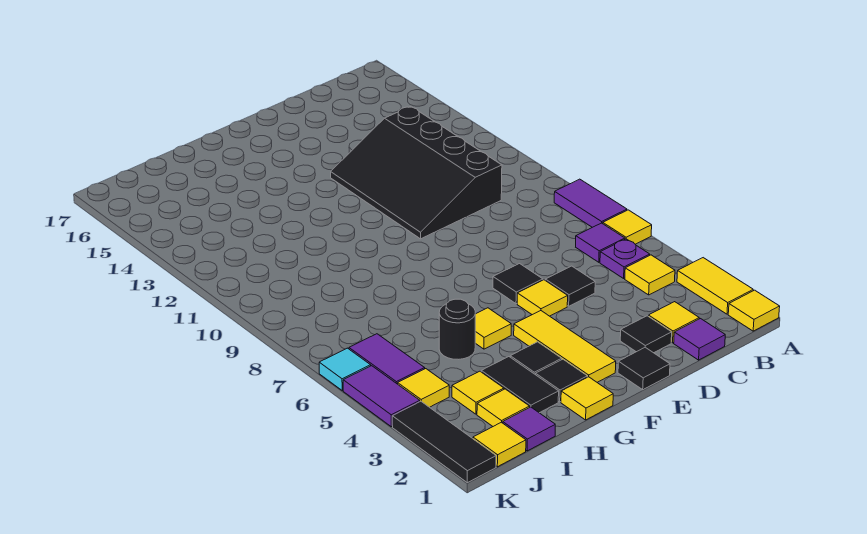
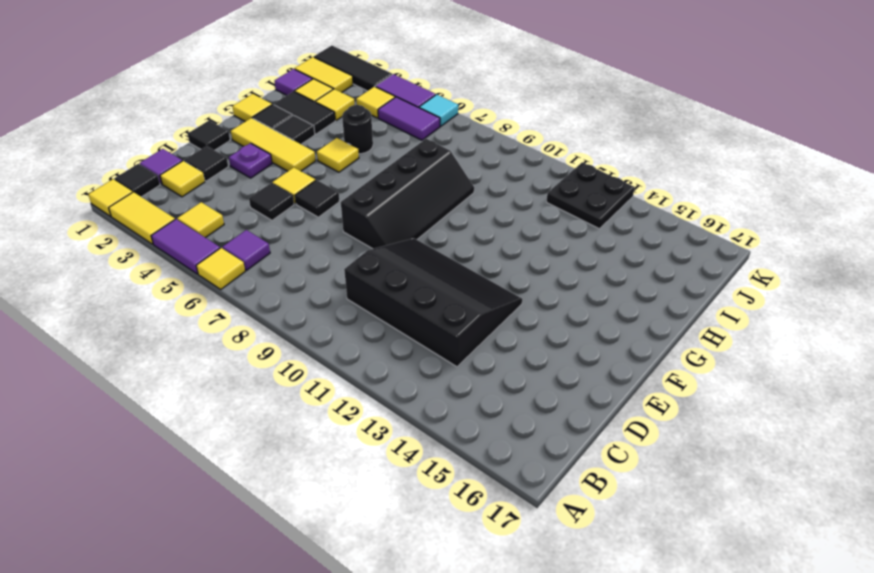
purple 1x2 tile [554,179,627,227] -> purple 1x2 tile moved to [151,219,220,274]
none -> black 1x1 tile [114,164,160,197]
purple 1x1 plate [600,239,650,278] -> purple 1x1 plate moved to [229,143,272,178]
none -> black 2x4 slope [341,139,474,249]
yellow 1x1 tile [473,422,526,467] -> yellow 1x2 tile [295,57,353,92]
none -> black 2x2 plate [547,163,635,229]

